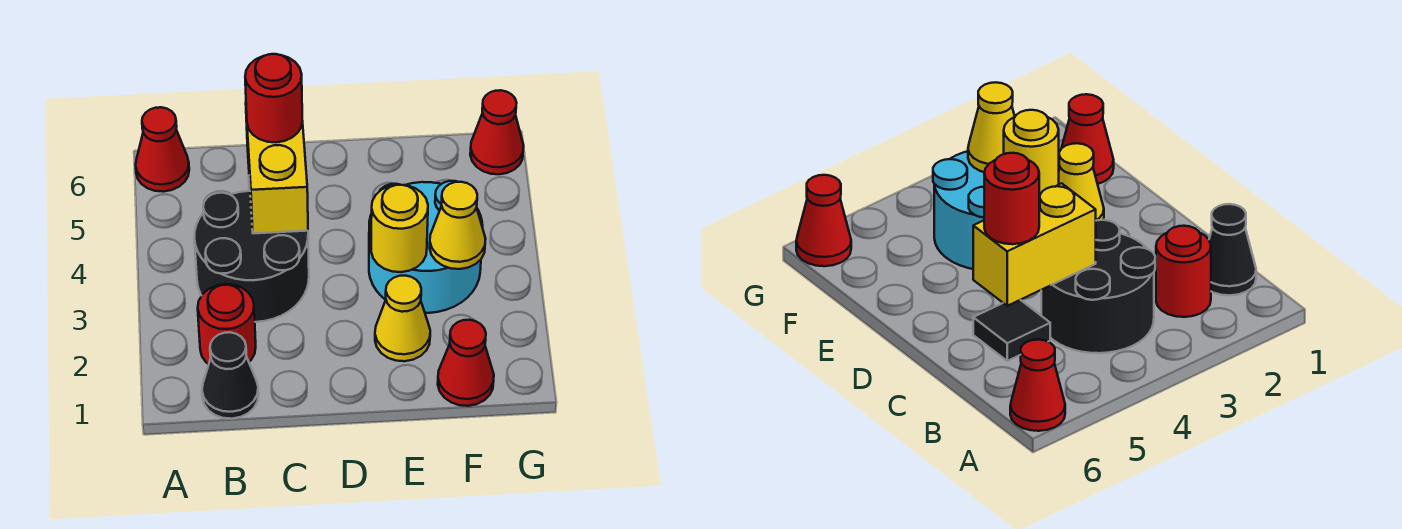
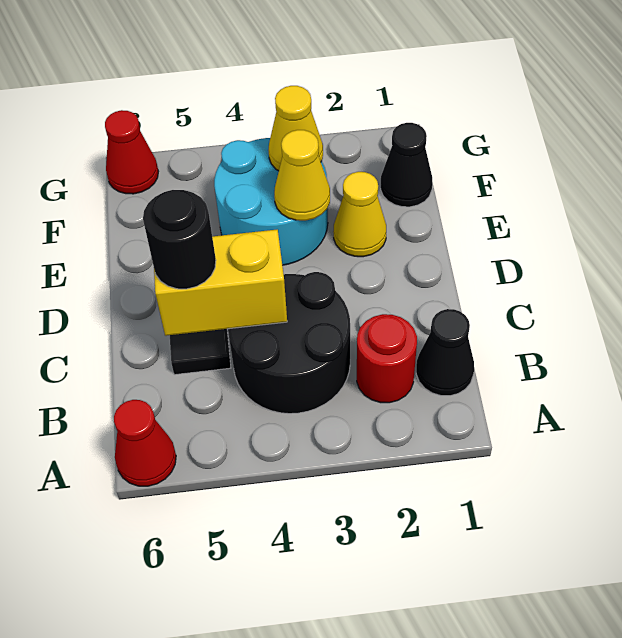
red 1x1 round brick [245,54,302,142] -> black 1x1 round brick [143,190,216,289]
yellow 1x1 round brick [371,185,428,272] -> yellow 1x1 cone [274,130,330,221]
red 1x1 cone [438,320,494,406] -> black 1x1 cone [381,123,432,207]

